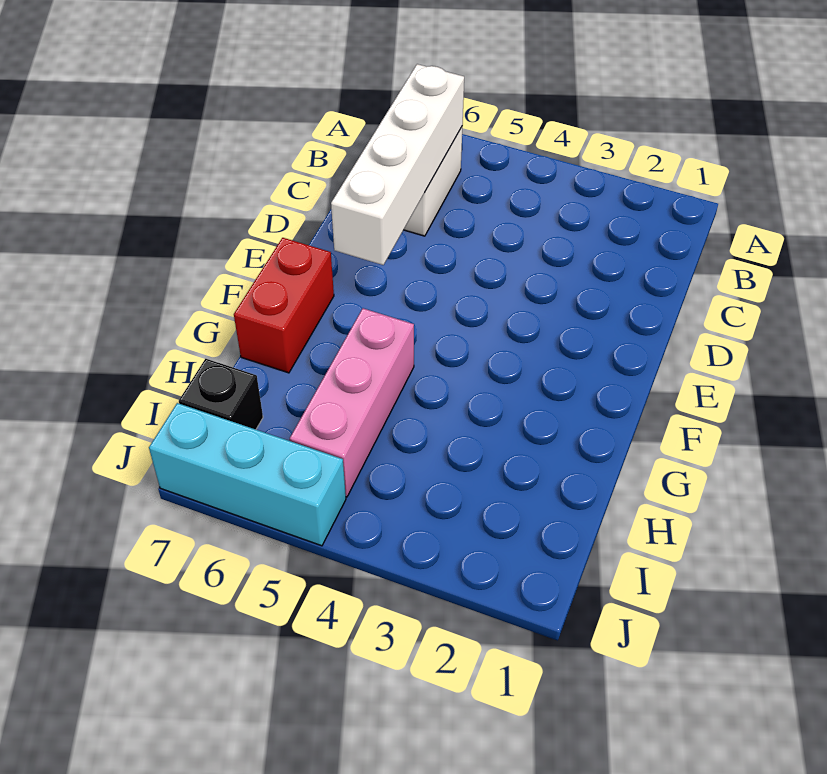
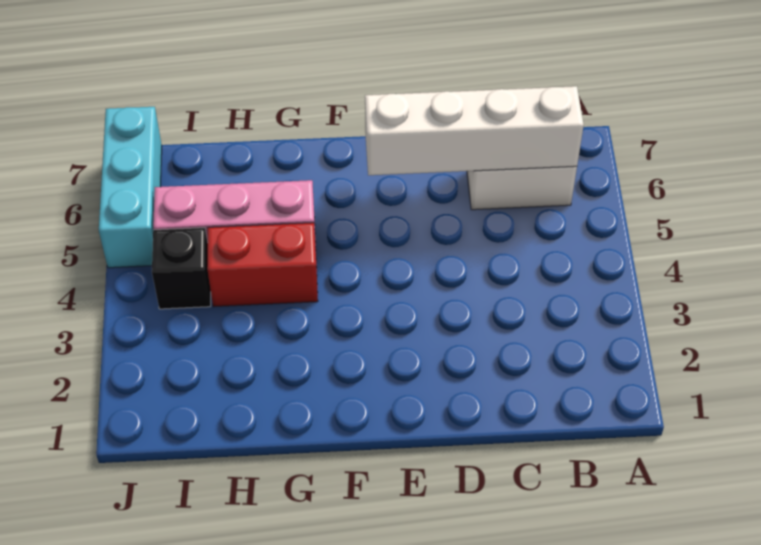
red 1x2 brick [234,238,334,373] -> red 1x2 brick moved to [207,223,318,307]
black 1x1 brick [179,359,263,429] -> black 1x1 brick moved to [152,228,211,309]

